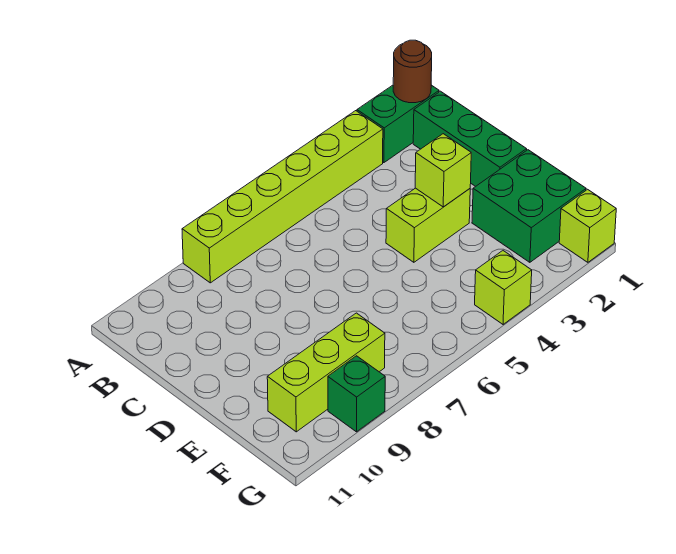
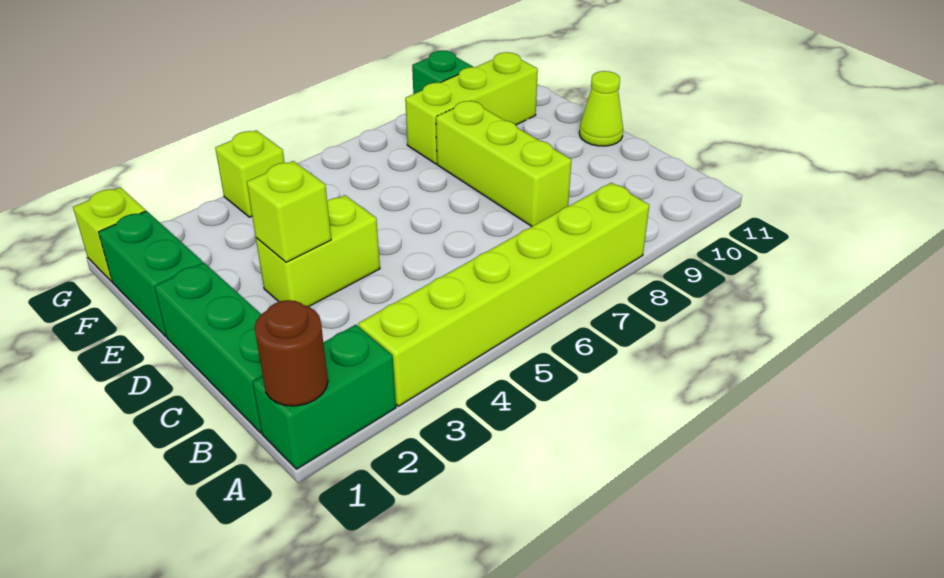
none -> lime 1x3 brick [436,101,571,226]
none -> lime 1x1 cone [579,71,623,146]
green 2x2 brick [472,150,586,262] -> green 1x2 brick [99,211,203,336]

